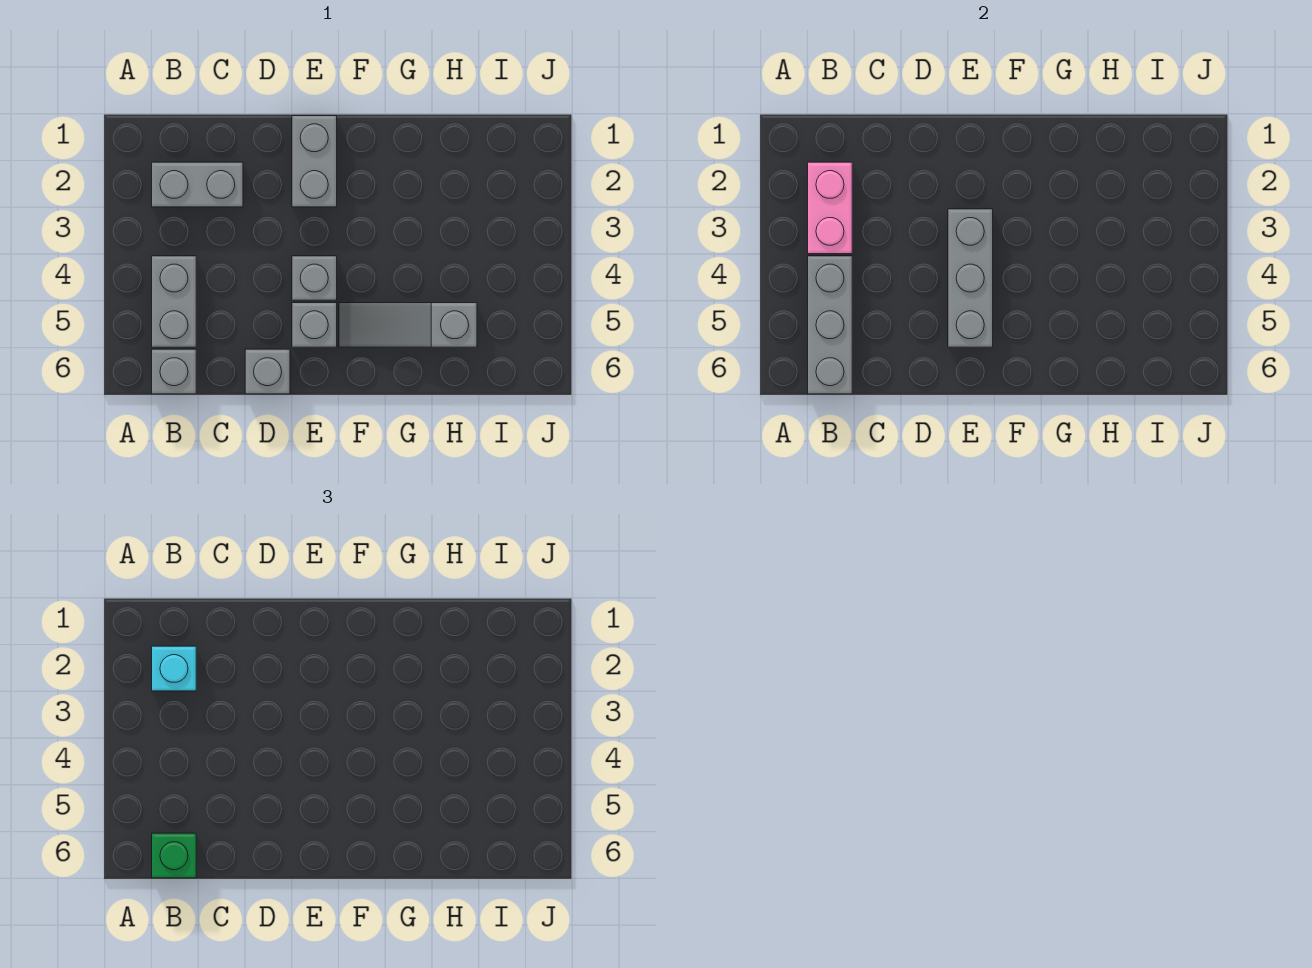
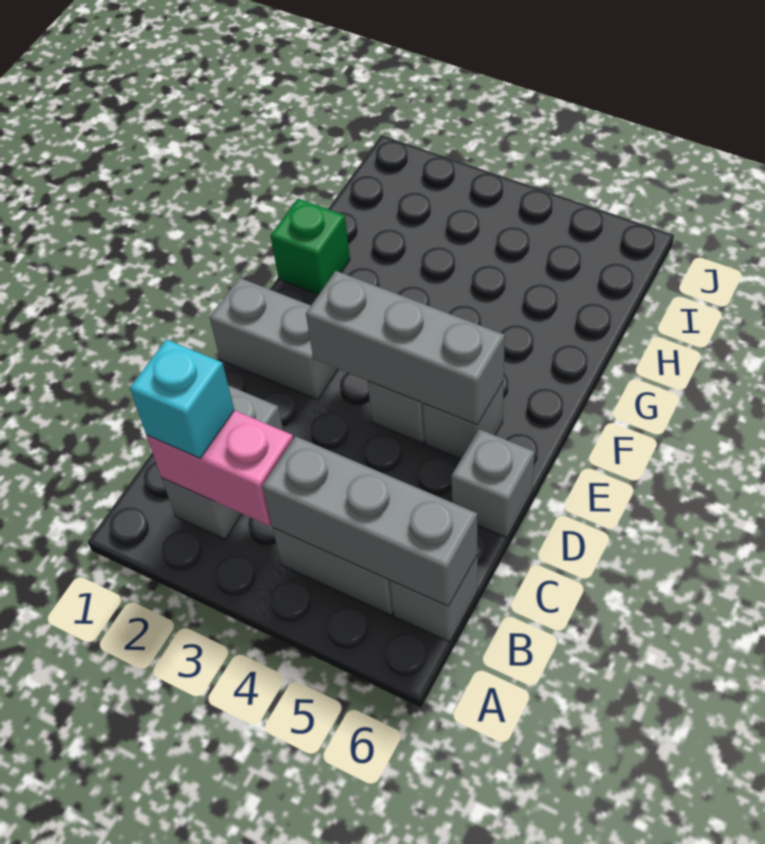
green 1x1 brick [152,833,196,878] -> green 1x1 brick moved to [271,198,350,295]
grey 1x3 slope [339,303,477,347] -> none

